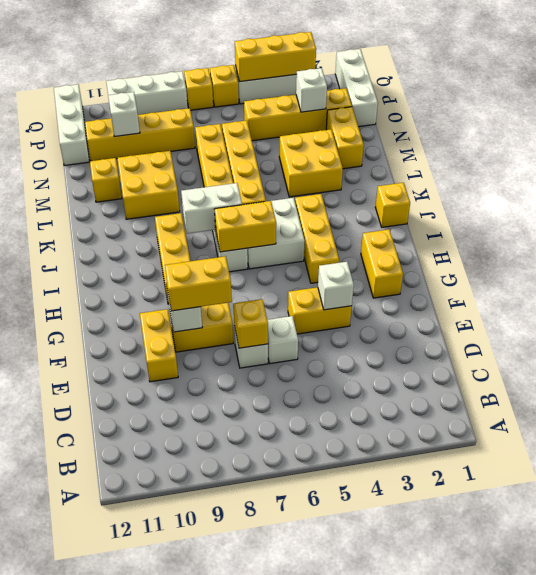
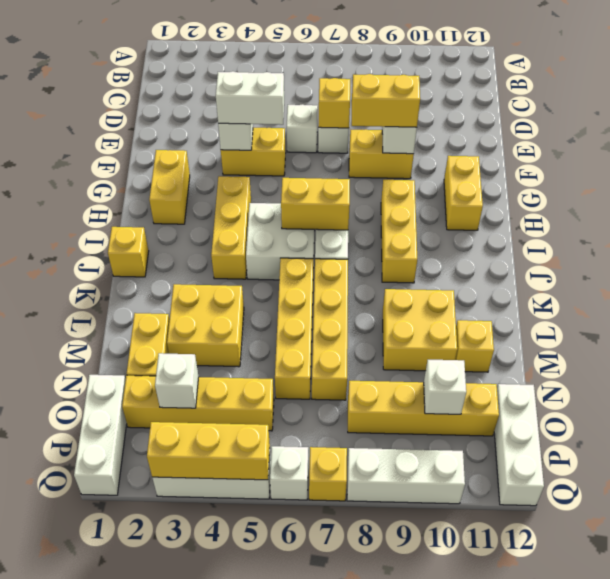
yellow 1x2 brick [140,309,178,382] -> yellow 1x2 brick moved to [444,156,483,230]
white 1x2 brick [181,183,242,233] -> white 1x2 brick moved to [216,71,284,125]
yellow 1x1 brick [210,65,239,107] -> white 1x1 brick [270,446,308,500]

